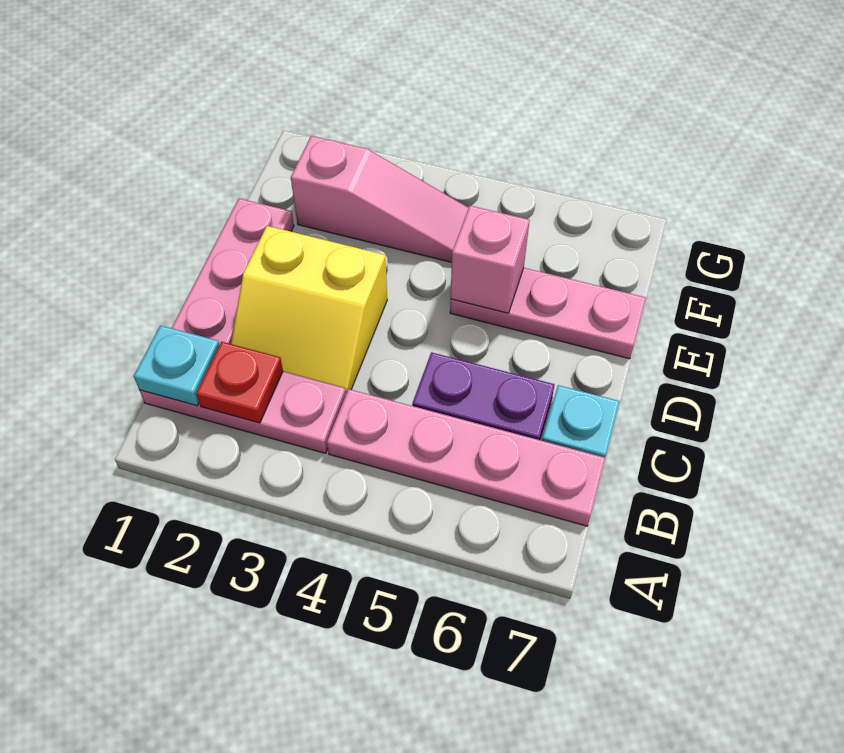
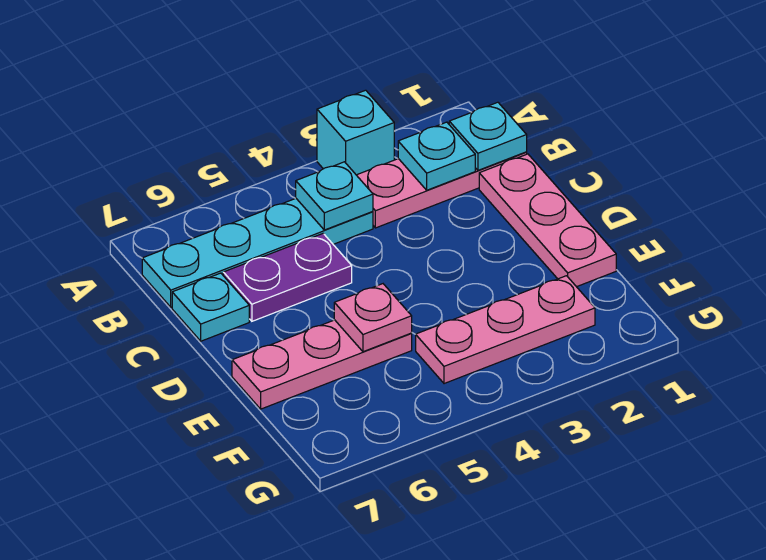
none -> cyan 1x1 brick [317,90,394,175]
red 1x1 plate [196,342,283,423] -> cyan 1x1 plate [398,122,475,190]
pink 1x4 plate [327,389,605,526] -> cyan 1x4 plate [142,199,373,307]
none -> cyan 1x1 plate [296,162,373,230]
yellow 2x2 slope [231,226,387,393] -> none
pink 1x1 brick [451,206,530,313] -> pink 1x1 plate [334,284,412,352]
pink 1x3 slope [291,136,468,262] -> pink 1x3 plate [416,276,595,384]

